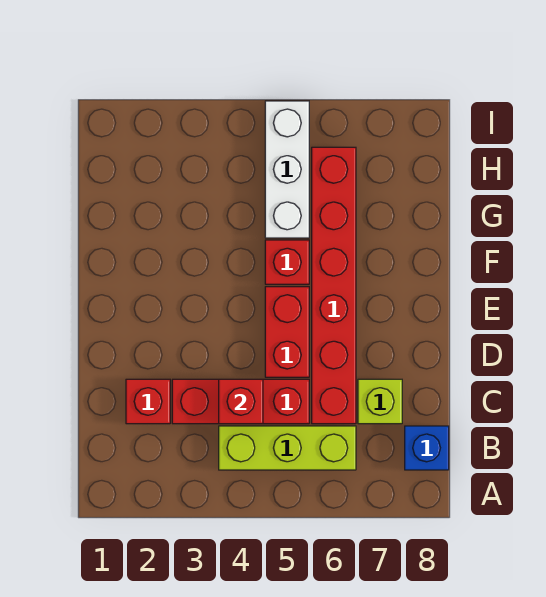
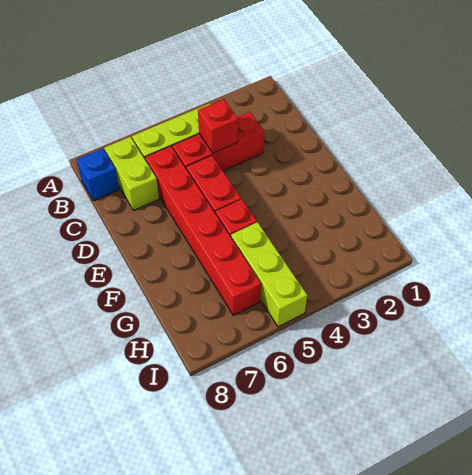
red 1x1 brick [126,379,170,424] -> none
lime 1x1 brick [358,379,402,424] -> lime 1x2 brick [105,137,159,211]
white 1x3 brick [265,101,309,238] -> lime 1x3 brick [231,222,307,327]

